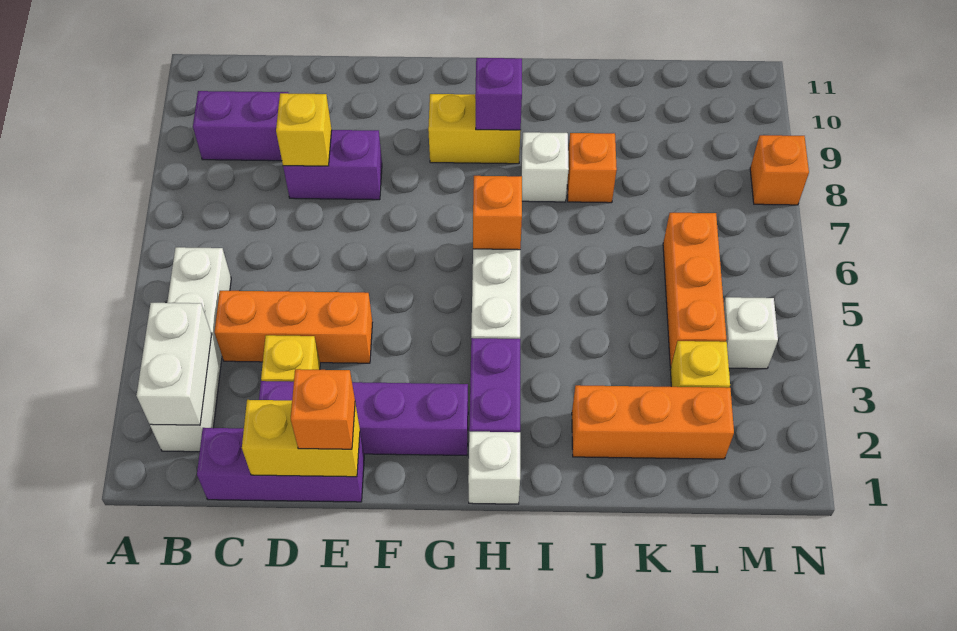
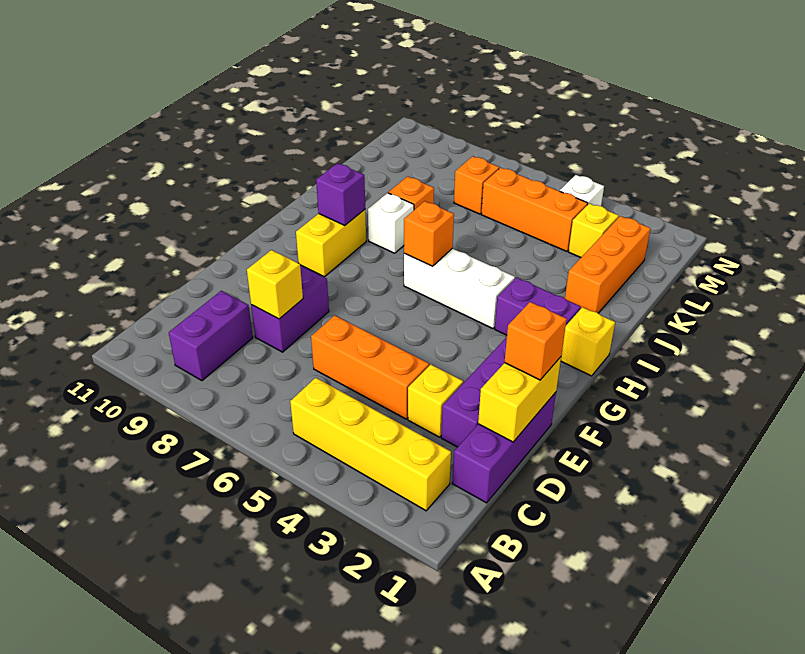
white 1x4 brick [150,247,231,452] -> yellow 1x4 brick [290,378,451,511]
white 1x2 brick [136,303,212,425] -> none
orange 1x3 brick [214,291,372,363] -> orange 1x3 brick turned to [311,315,429,419]
white 1x1 brick [468,432,520,504] -> yellow 1x1 brick [561,307,615,376]
orange 1x1 brick [750,135,809,205] -> orange 1x1 brick moved to [454,156,499,214]

